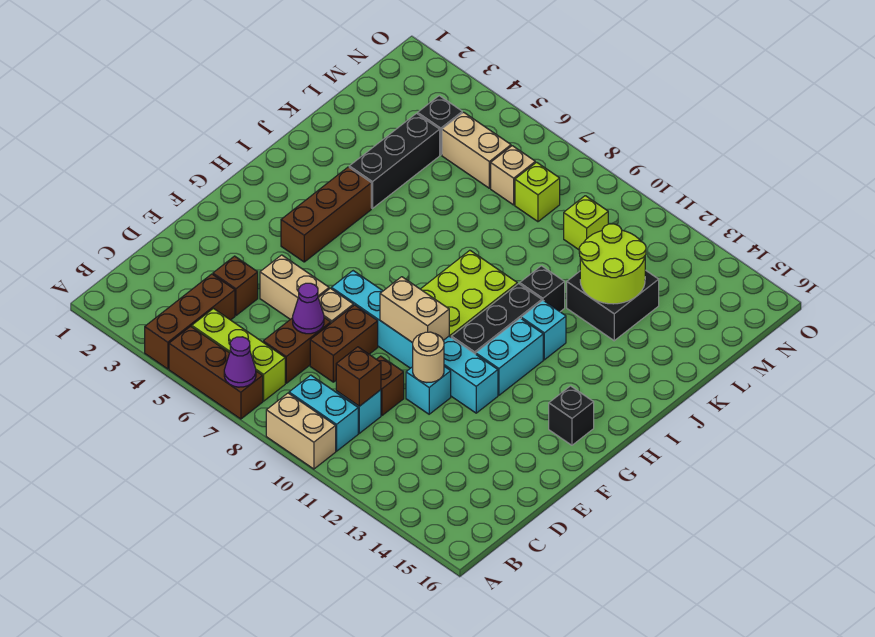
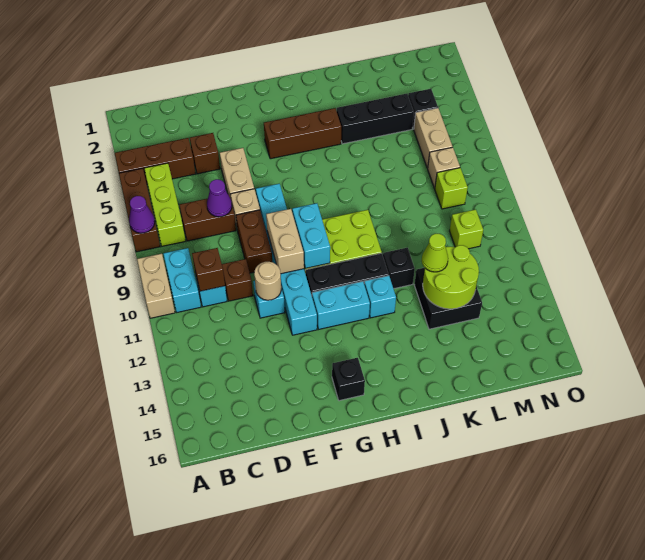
brown 1x2 brick [310,305,378,382] -> brown 1x2 brick turned to [236,210,272,273]
none -> cyan 1x2 brick [292,203,330,268]
none -> lime 1x1 cone [422,234,448,272]

